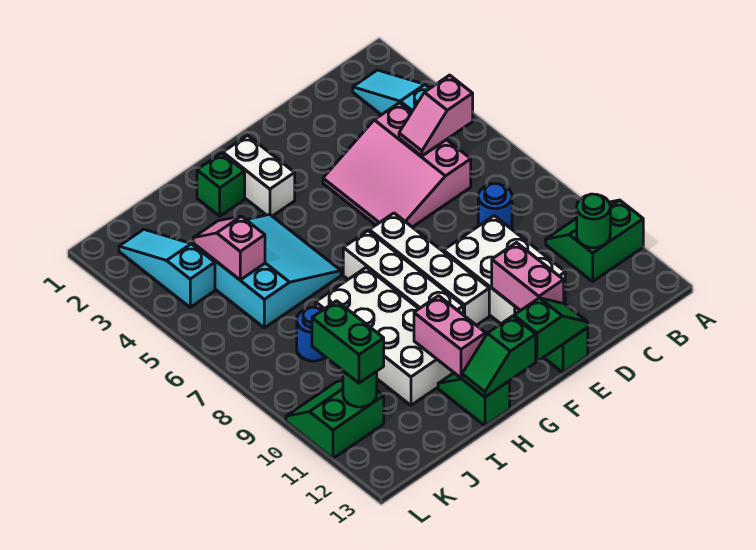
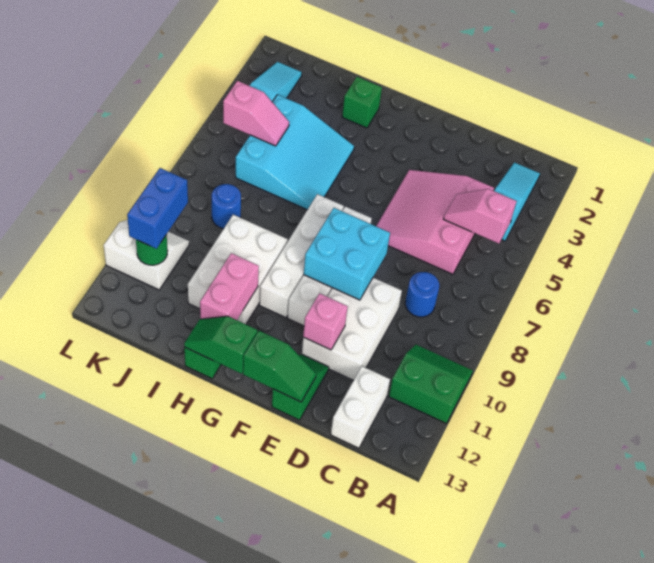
green 1x1 round brick [577,194,610,248] -> none
none -> cyan 2x2 brick [304,208,390,300]
pink 1x2 brick [492,243,564,311] -> pink 1x1 brick [303,293,348,350]
white 1x2 brick [223,135,295,216] -> white 1x2 brick moved to [331,366,390,448]
white 2x4 brick [316,267,454,405] -> white 2x3 brick [188,215,288,324]
pink 1x2 slope [193,216,265,280] -> pink 1x2 slope turned to [223,81,289,146]
green 2x2 slope [286,381,384,458] -> white 2x2 slope [104,220,189,290]
green 1x2 brick [312,301,384,383] -> blue 1x2 brick [127,168,188,249]

